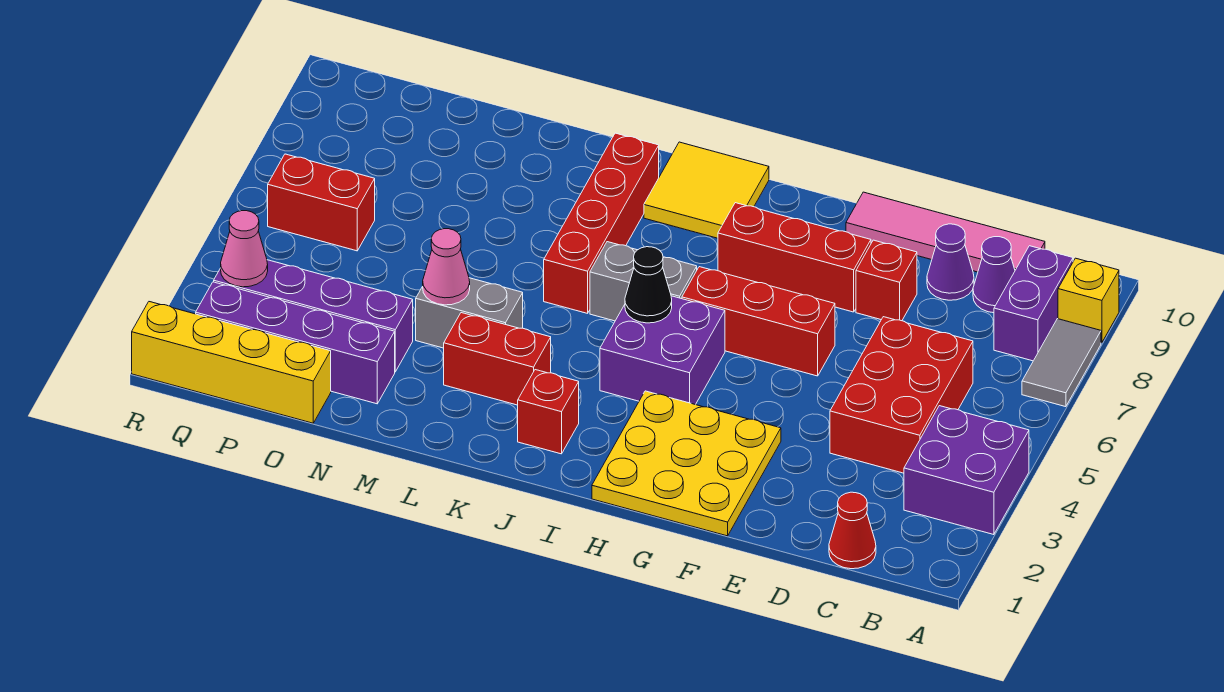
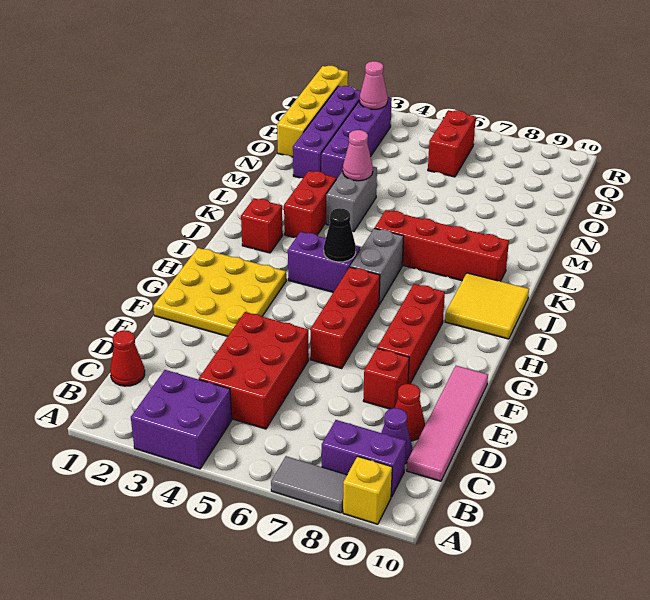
red 2x3 brick [830,317,973,473] -> red 2x3 brick turned to [199,312,309,429]
purple 1x1 cone [927,224,974,300] -> red 1x1 cone [395,384,425,441]
purple 2x2 brick [600,296,725,405] -> purple 1x2 brick [288,232,361,292]

